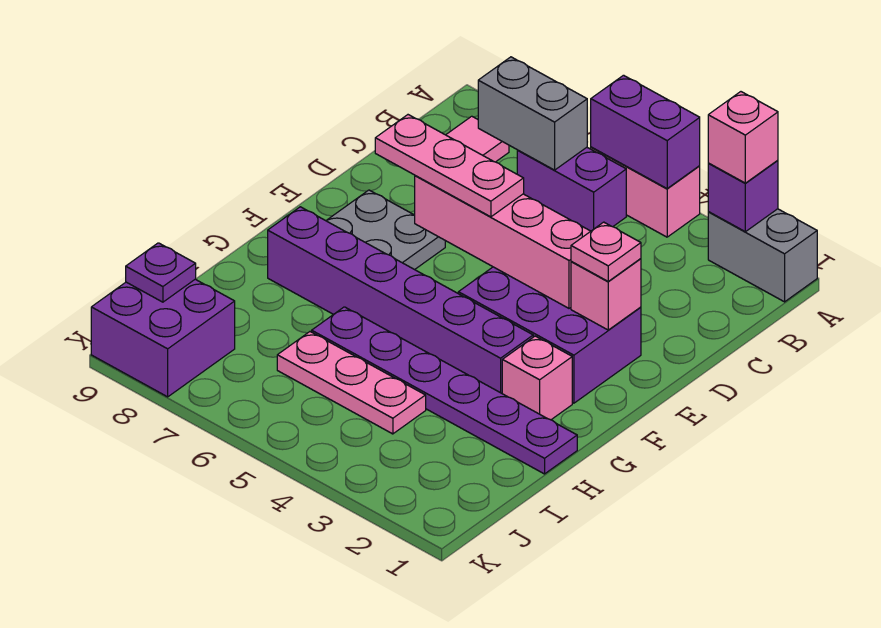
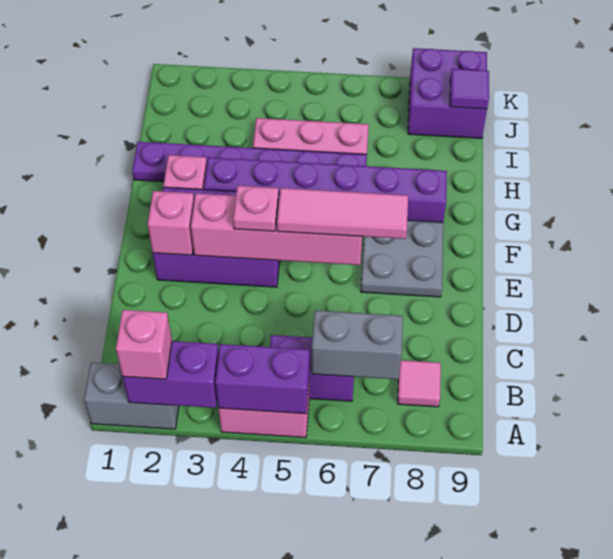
purple 1x1 brick [708,160,778,232] -> purple 1x2 brick [123,341,219,408]
pink 1x1 plate [571,222,641,282] -> pink 1x1 plate moved to [233,186,279,231]
pink 1x3 plate [375,115,524,217] -> pink 1x3 tile [277,188,408,239]
purple 1x1 plate [126,243,196,302] -> purple 1x1 tile [450,69,489,109]

